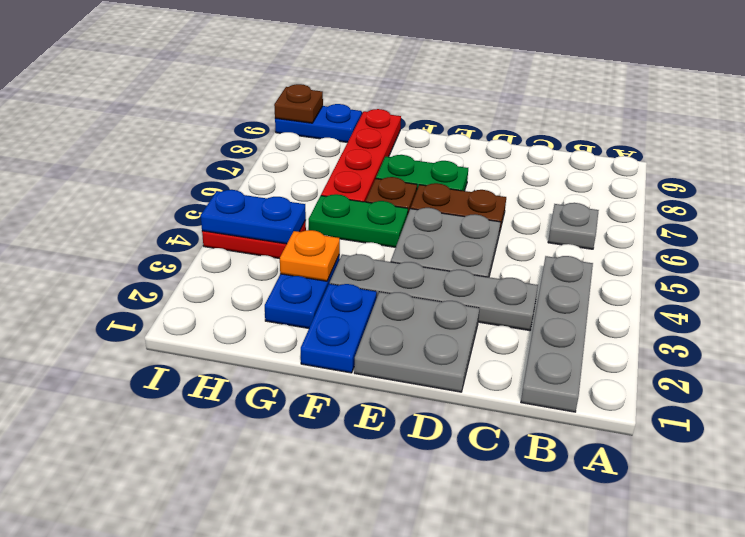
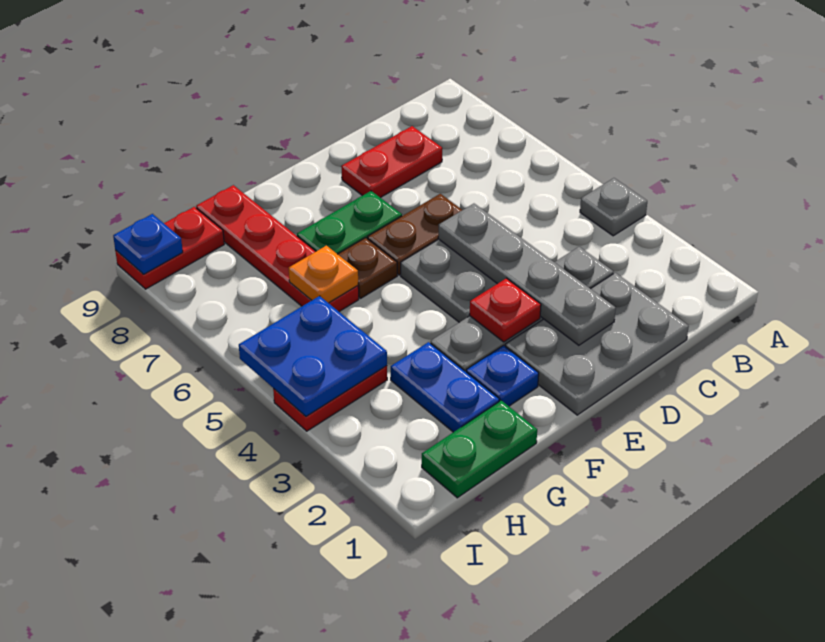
grey 1x4 plate [521,256,593,412] -> grey 1x4 plate moved to [438,204,616,345]
grey 1x1 plate [548,203,599,249] -> grey 1x1 plate moved to [580,178,647,236]
none -> red 1x2 plate [341,126,442,198]
grey 2x2 plate [354,292,480,392] -> grey 2x3 plate [505,273,689,415]
none -> red 1x1 plate [470,278,541,342]
blue 1x2 plate [301,284,377,373] -> blue 1x1 plate [466,345,539,406]
green 1x2 plate [309,194,408,247] -> green 1x2 plate moved to [422,400,537,498]
orange 1x1 plate [280,230,340,281] -> orange 1x1 plate moved to [289,246,358,303]
blue 1x2 plate [201,190,306,244] -> blue 2x2 plate [239,296,387,416]
blue 1x2 plate [275,104,362,142] -> red 1x2 plate [115,207,224,289]
brown 1x1 plate [274,84,323,123] -> blue 1x1 plate [113,214,183,274]

